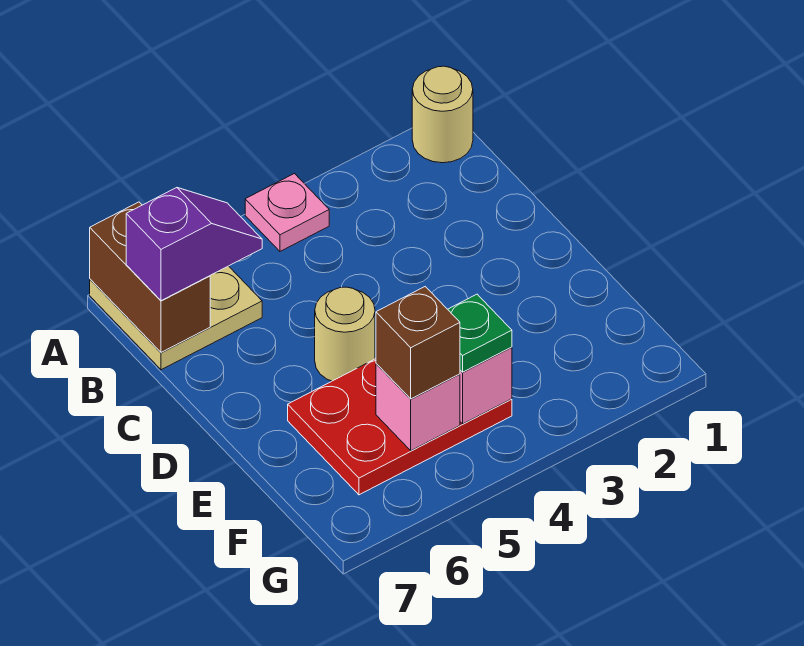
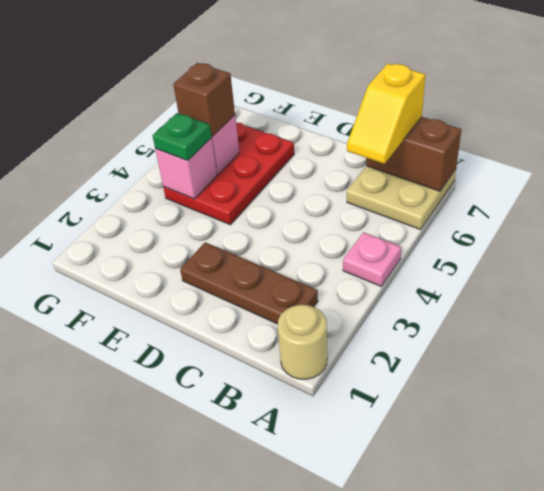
none -> brown 1x3 plate [180,242,318,324]
purple 1x2 slope [126,188,262,301] -> yellow 1x2 slope [347,64,426,164]
tan 1x1 round brick [315,287,375,381] -> none

